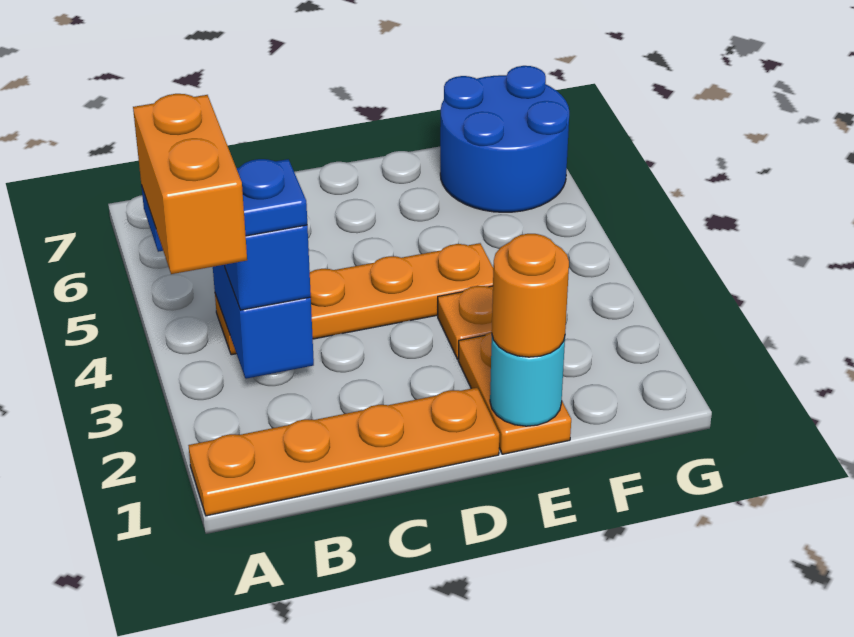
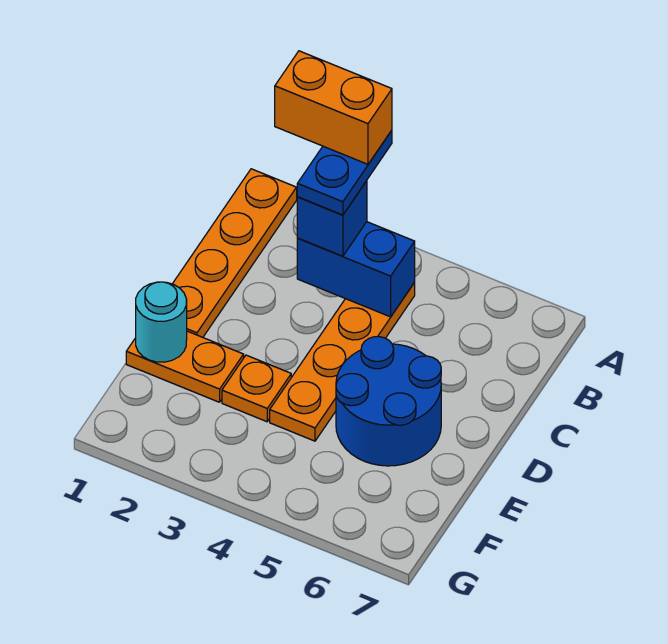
orange 1x1 round brick [492,234,569,357] -> none
blue 2x2 round brick [440,66,569,212] -> blue 2x2 round brick moved to [336,337,441,466]

